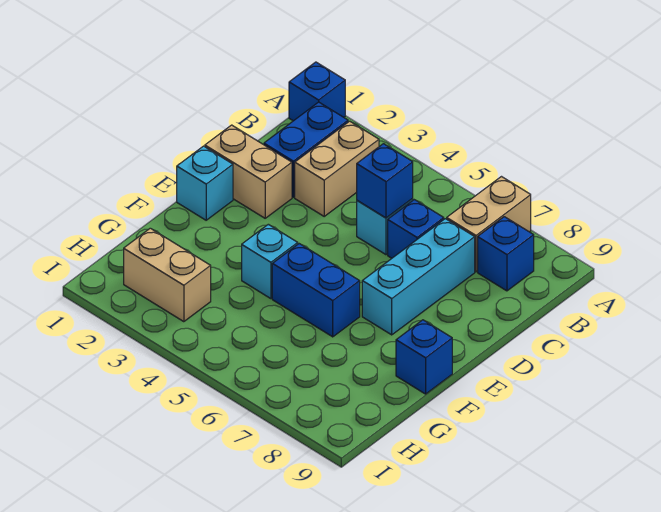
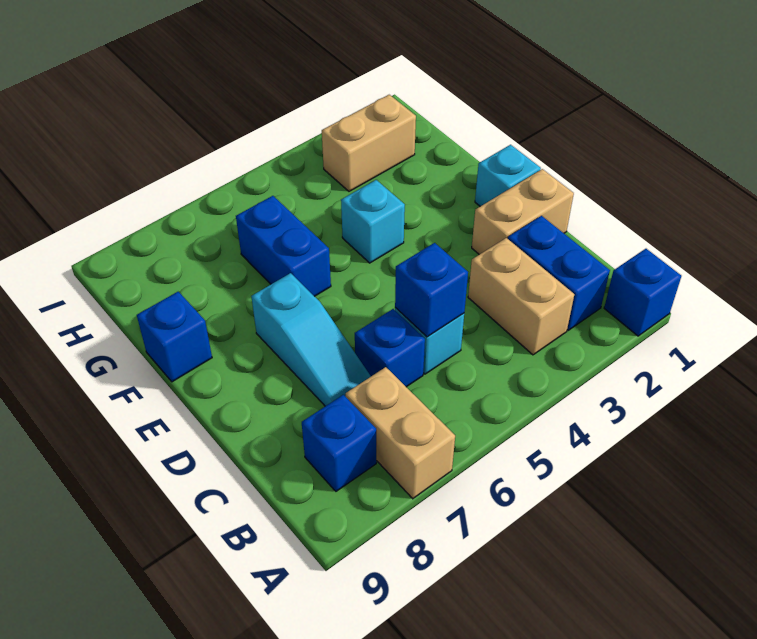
cyan 1x3 brick [362,219,475,335] -> cyan 1x3 slope [251,273,371,406]
blue 1x2 brick [272,244,360,337] -> blue 1x2 brick turned to [236,196,331,296]

